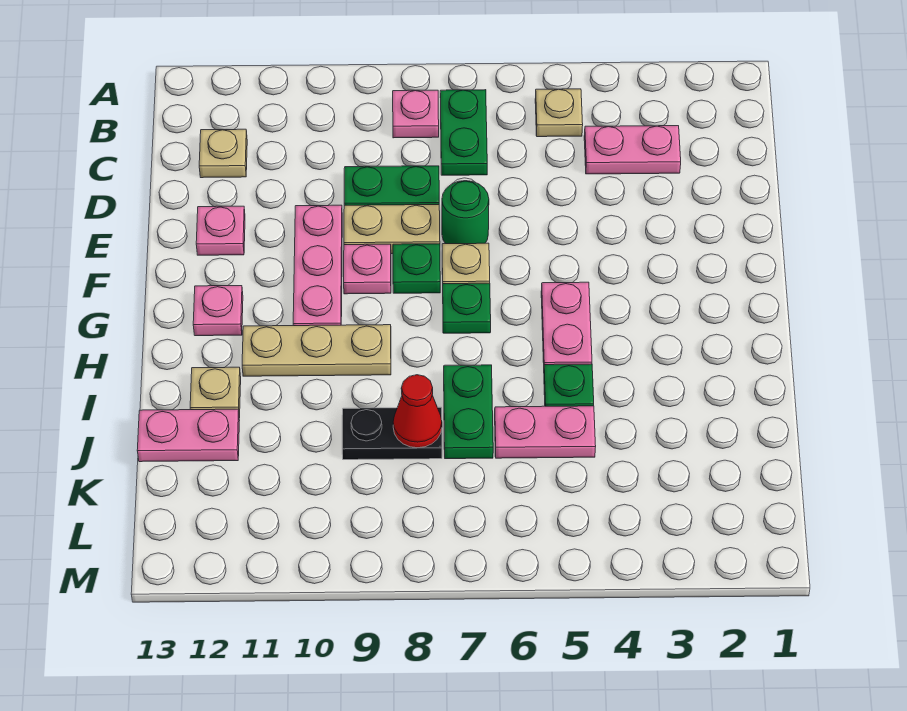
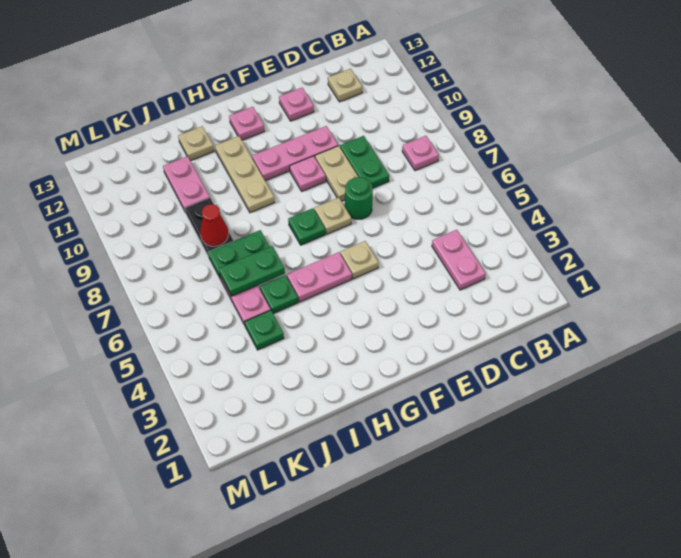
tan 1x1 plate [535,89,583,137] -> tan 1x1 plate moved to [340,241,378,279]
green 1x2 plate [440,90,487,175] -> green 1x2 plate moved to [219,246,285,296]
green 1x1 plate [393,244,440,293] -> green 1x1 plate moved to [245,310,284,350]
pink 1x2 plate [137,409,240,462] -> pink 1x2 plate moved to [163,156,210,213]

